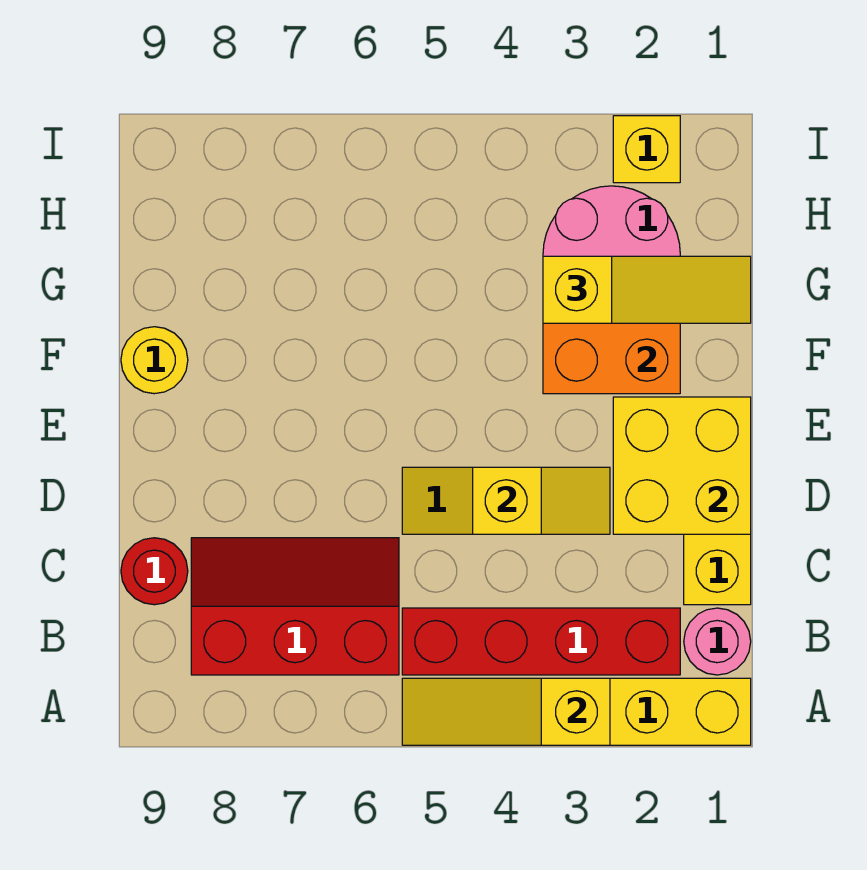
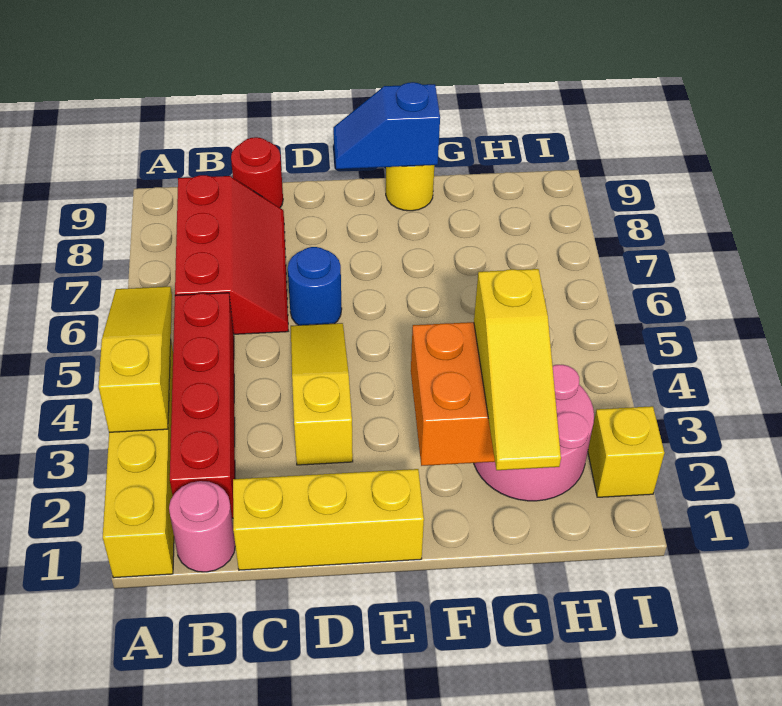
yellow 2x2 brick [613,397,751,534] -> none
yellow 1x2 slope [473,467,610,534] -> none
none -> blue 1x1 round brick [288,247,342,325]
none -> blue 1x2 slope [333,82,440,169]

